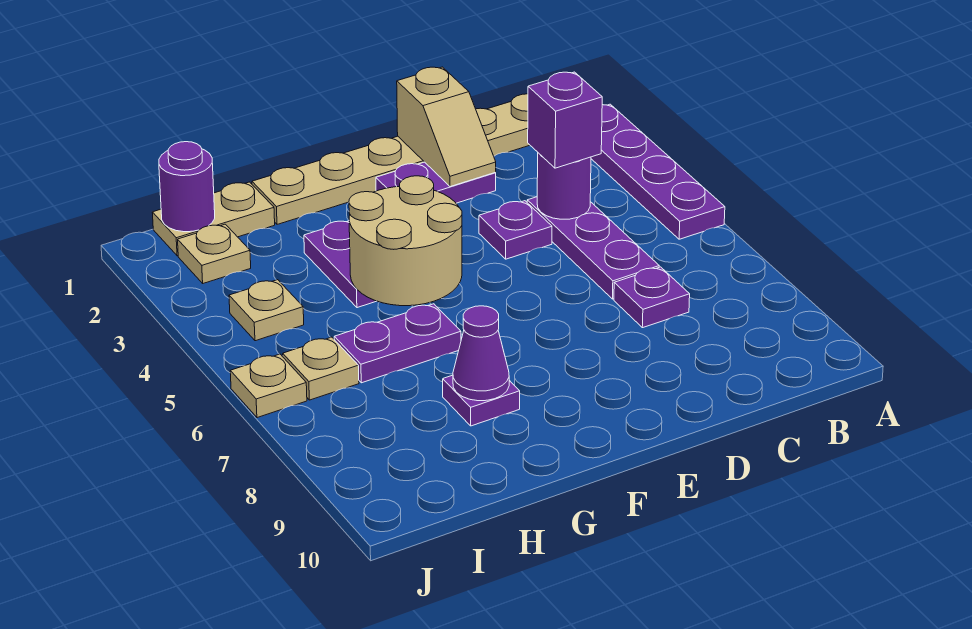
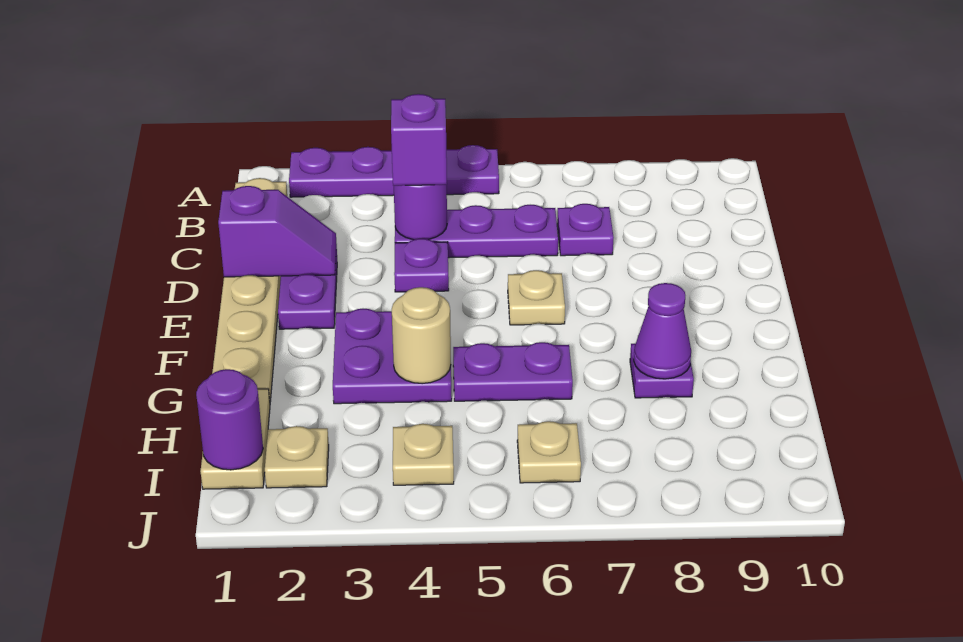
tan 1x2 slope [397,67,496,187] -> purple 1x2 slope [218,186,336,277]
tan 2x2 round brick [349,176,462,306] -> tan 1x1 round brick [392,287,451,384]
purple 1x2 plate [334,304,461,383] -> purple 1x2 plate turned to [453,342,573,401]
tan 1x1 plate [230,354,307,418] -> tan 1x1 plate moved to [508,270,565,325]

